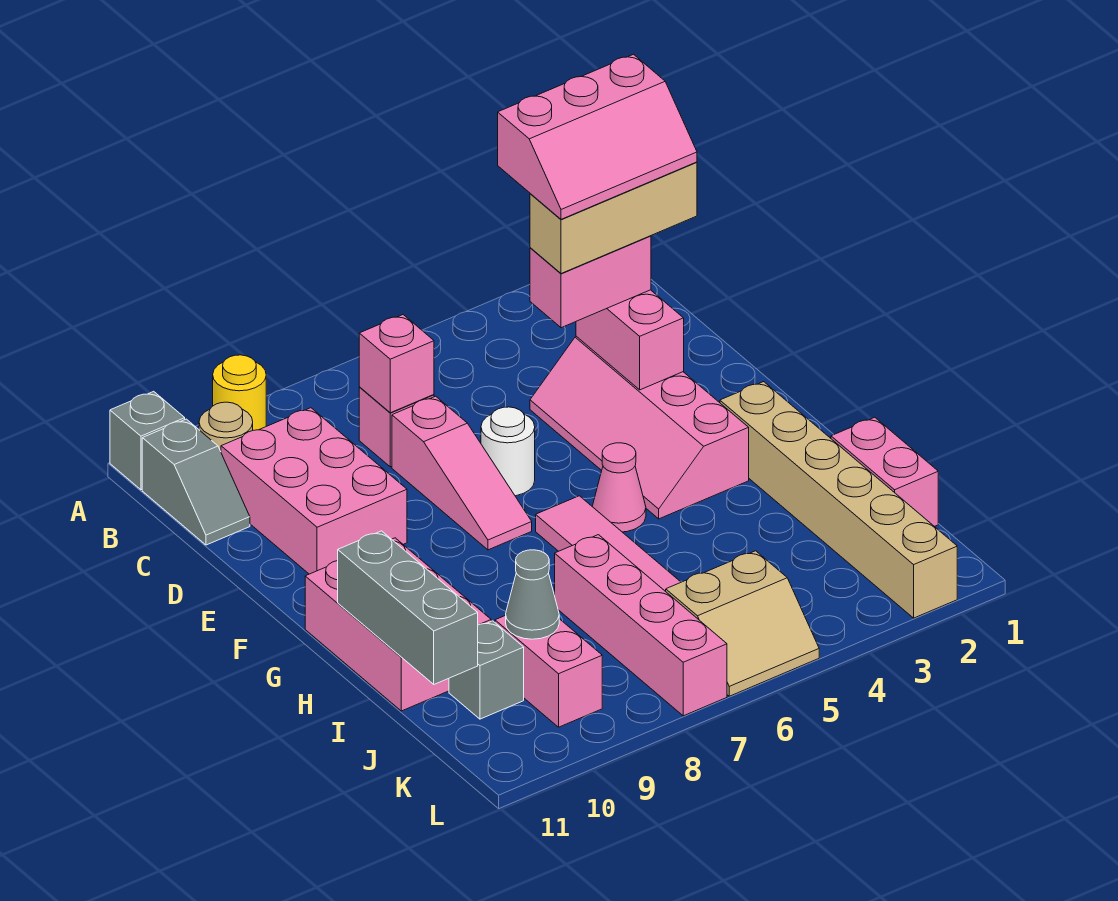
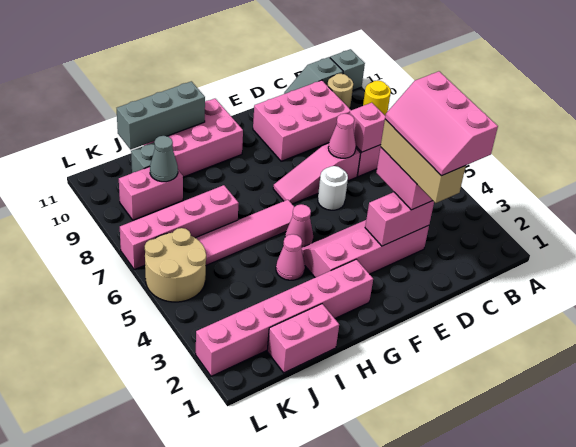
none -> pink 1x1 cone [328,113,356,158]
tan 1x6 brick [720,382,957,618] -> pink 1x6 brick [196,259,373,376]
none -> pink 1x1 cone [276,234,305,280]
tan 2x2 slope [666,551,819,696] -> tan 2x2 round brick [145,228,206,302]

